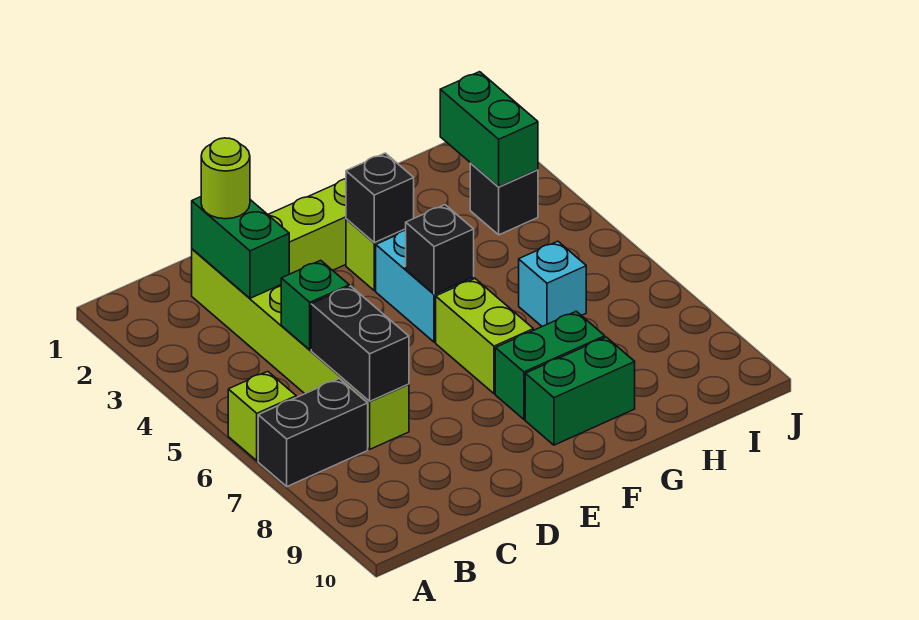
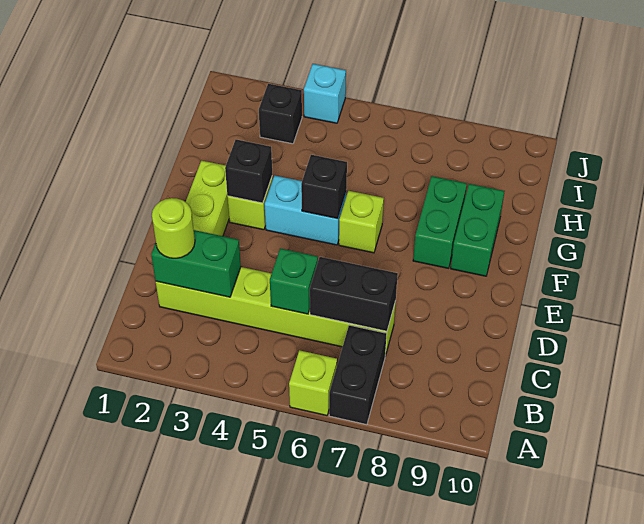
lime 1x2 brick [436,279,533,394] -> lime 1x1 brick [339,191,384,253]
cyan 1x1 brick [519,241,586,326] -> cyan 1x1 brick moved to [304,64,346,123]
green 1x2 brick [440,72,538,187] -> none

